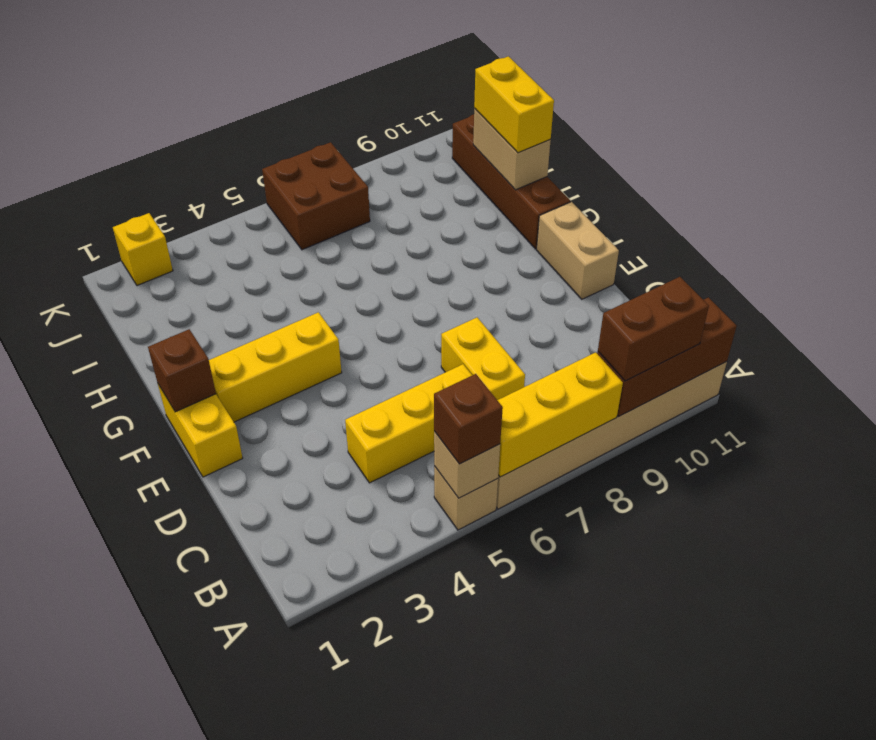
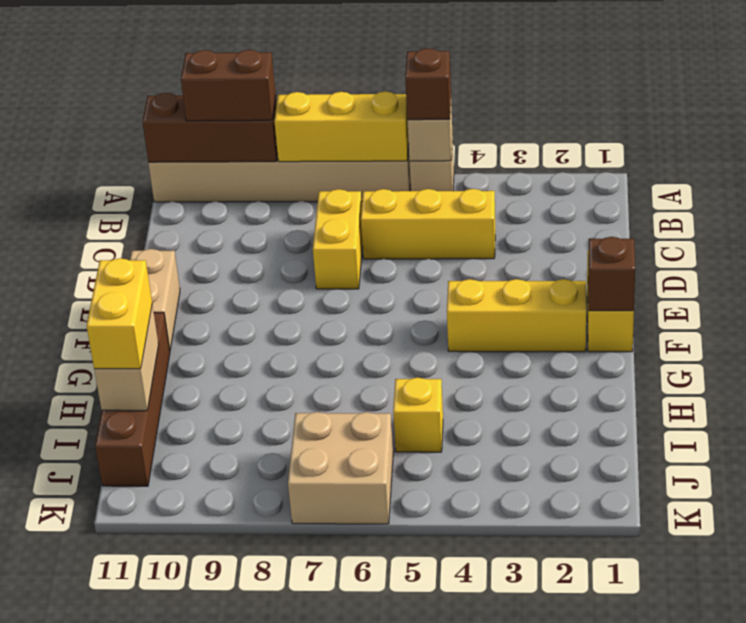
brown 2x2 brick [262,142,370,250] -> tan 2x2 brick [288,412,393,524]
yellow 1x1 brick [113,213,173,286] -> yellow 1x1 brick moved to [393,378,443,452]

